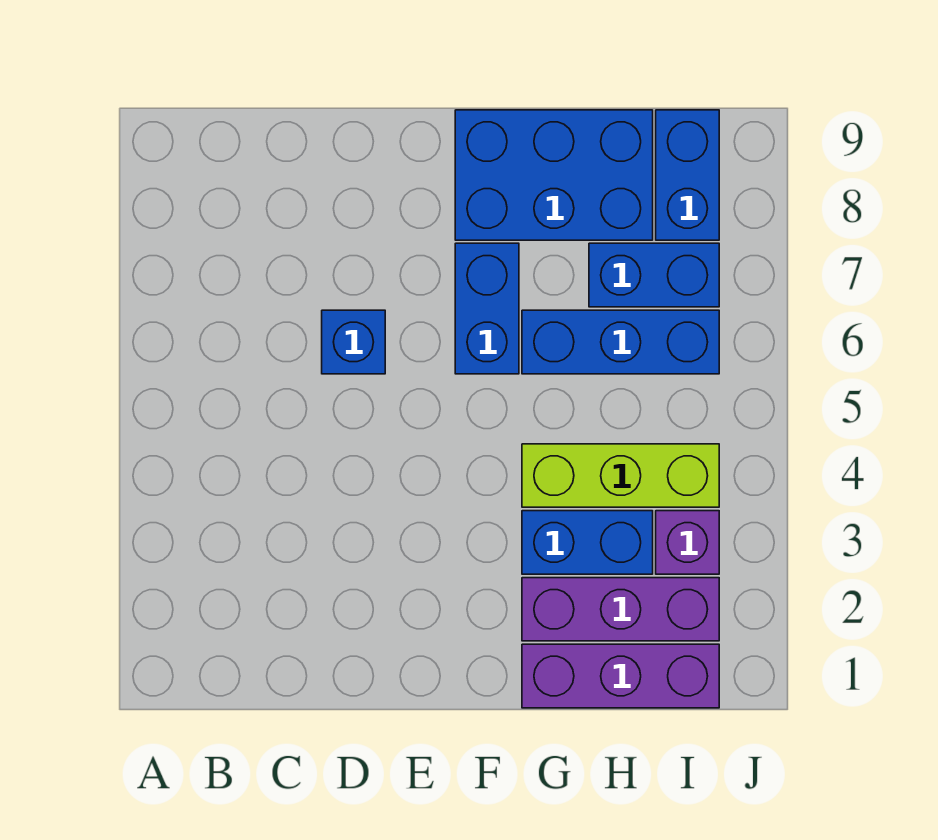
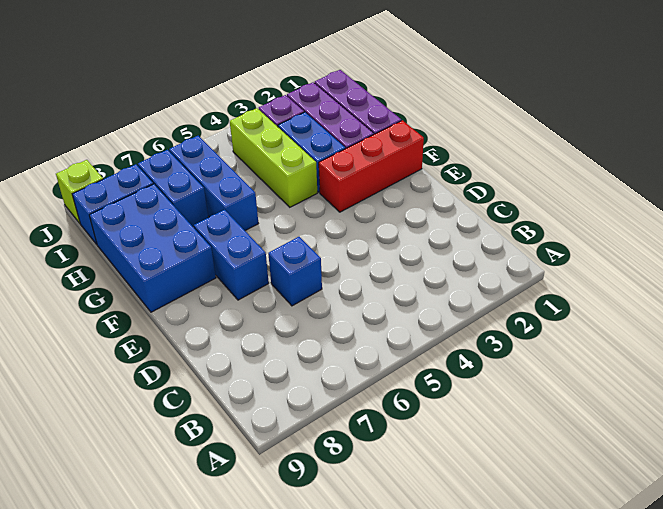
none -> red 1x3 brick [319,120,424,212]
blue 1x2 brick [455,243,519,374] -> blue 1x2 brick turned to [194,210,269,300]
none -> lime 1x1 brick [56,160,103,223]

